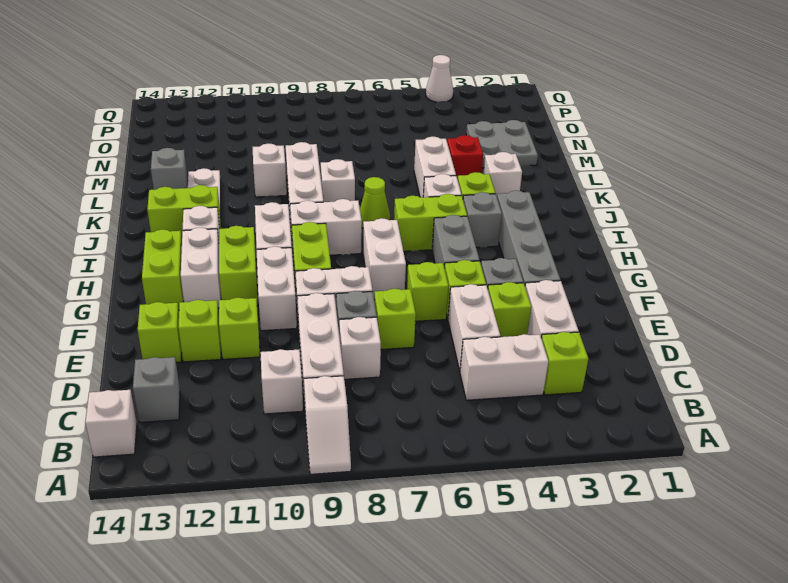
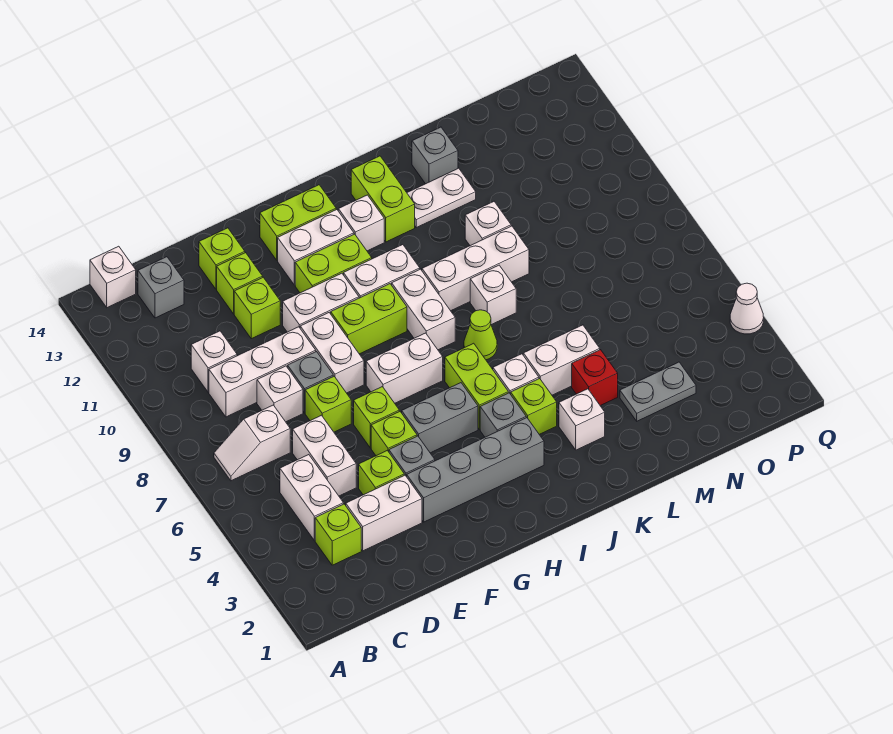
white 1x2 slope [304,376,351,474] -> white 1x2 slope moved to [214,405,290,481]
white 1x2 brick [448,284,500,371] -> white 1x2 brick turned to [293,415,356,496]
grey 2x2 plate [466,120,538,168] -> grey 1x2 plate [620,362,696,421]

